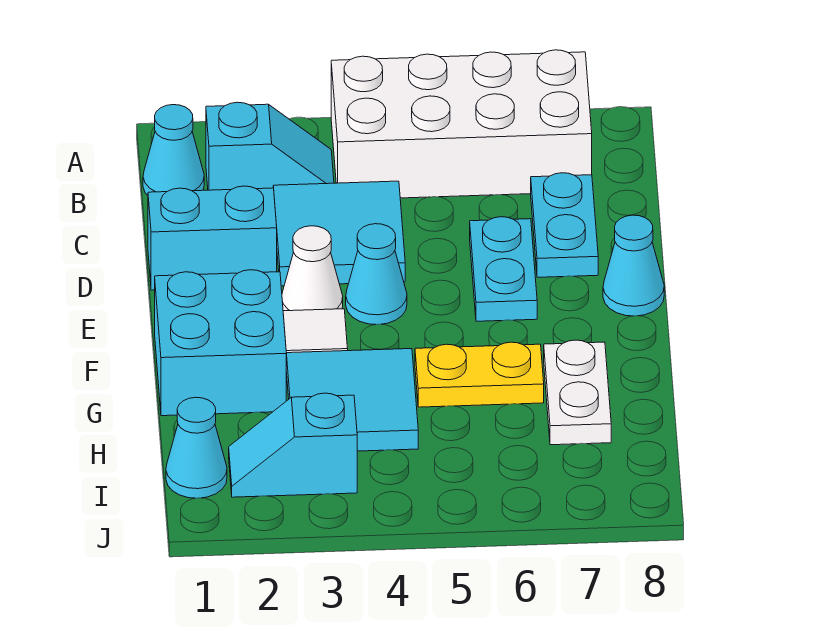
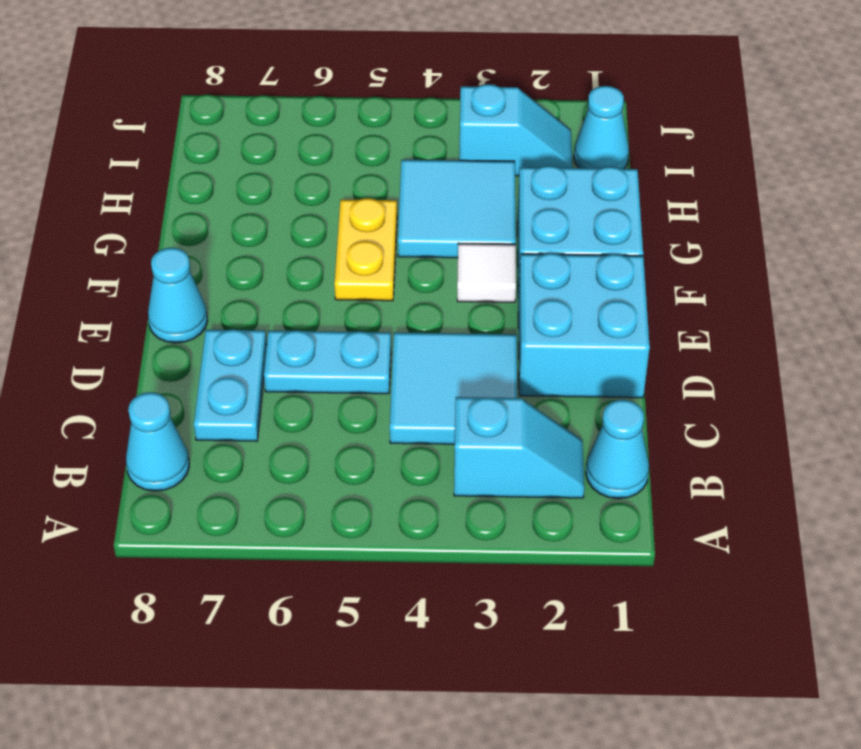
white 2x4 brick [331,50,592,198] -> none
cyan 1x2 slope [206,102,334,190] -> cyan 1x2 slope turned to [454,397,584,498]
cyan 1x2 brick [148,186,277,290] -> cyan 2x2 brick [518,253,650,398]
cyan 1x2 plate [470,217,537,321] -> cyan 1x2 plate turned to [264,330,391,394]
white 1x1 cone [282,226,343,311] -> none
cyan 1x1 cone [346,224,407,325] -> cyan 1x1 cone moved to [126,392,189,491]
yellow 1x2 plate [415,342,544,407] -> yellow 1x2 plate turned to [334,198,397,301]
white 1x2 plate [544,340,611,445] -> none

